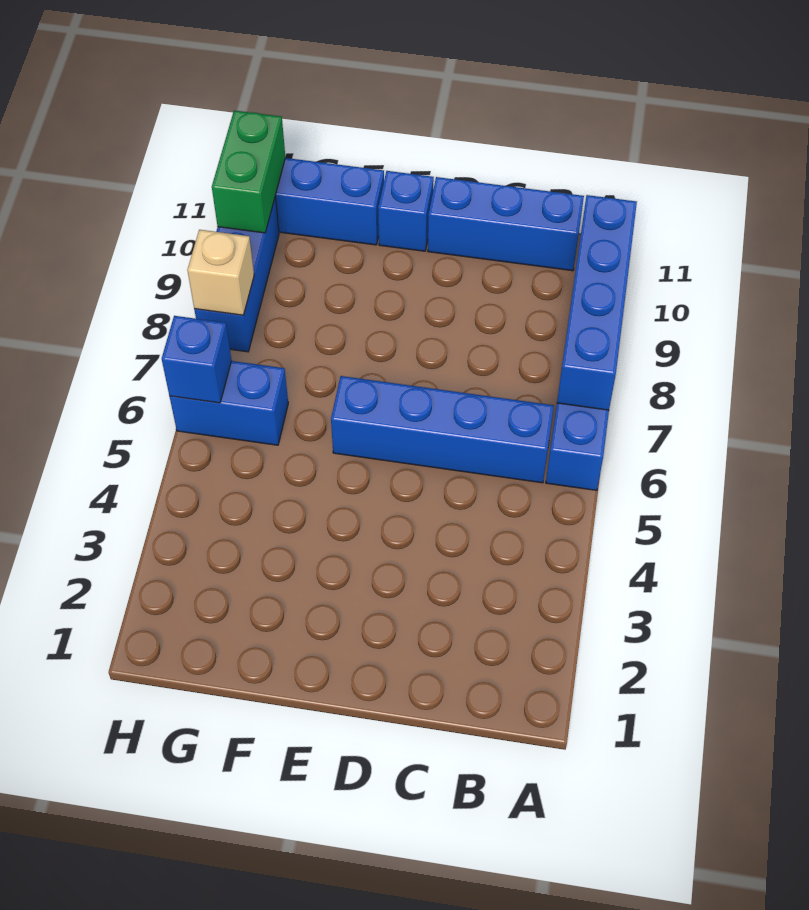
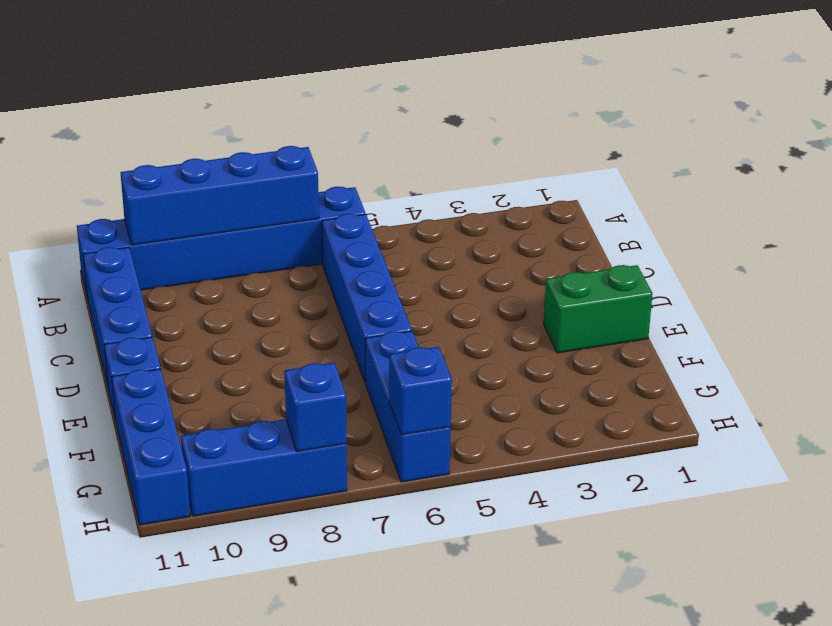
blue 1x2 brick [170,361,288,445] -> blue 1x3 brick [365,331,451,482]
tan 1x1 brick [187,230,254,315] -> blue 1x1 brick [284,363,347,452]
green 1x2 brick [212,111,285,233] -> green 1x2 brick moved to [544,265,653,353]

